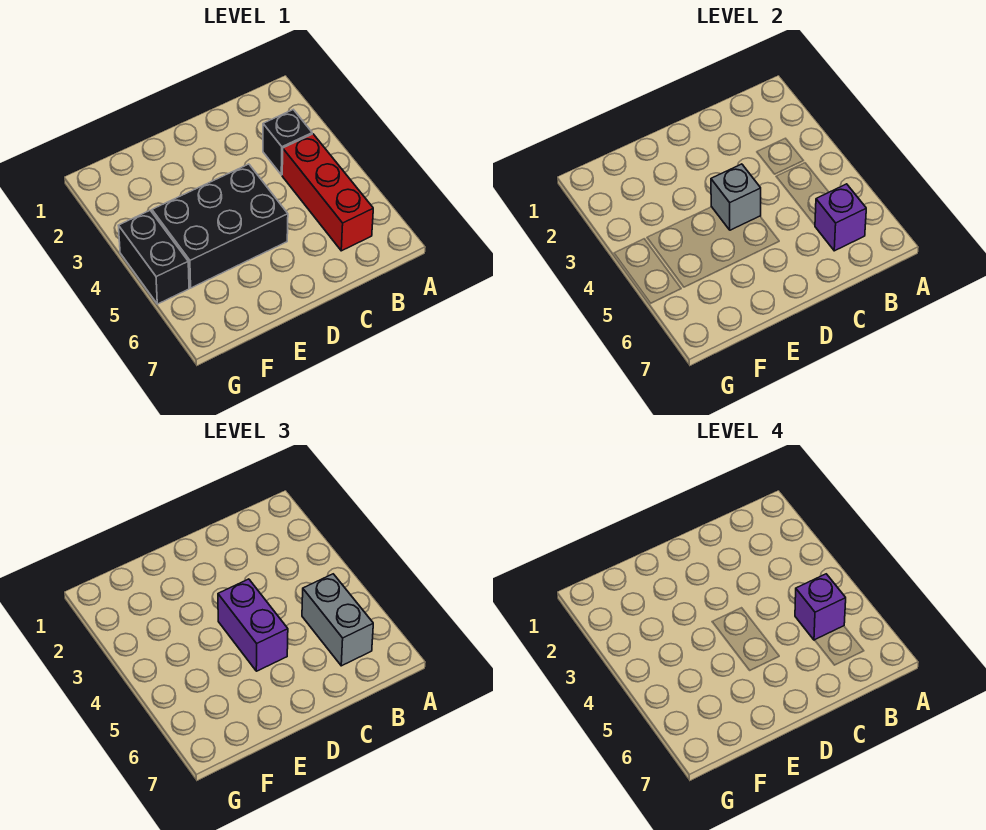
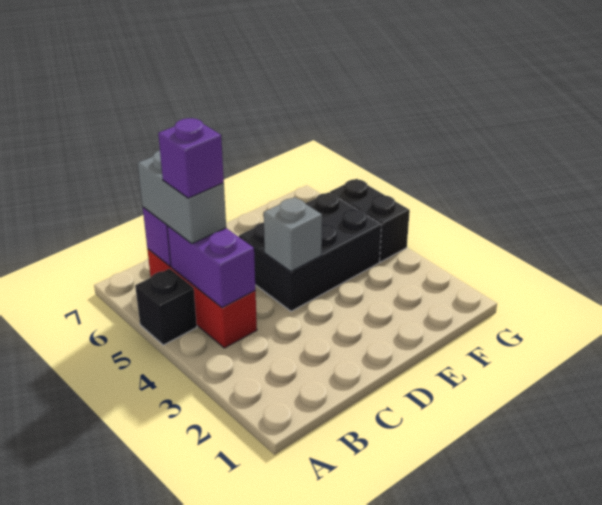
black 1x1 brick [263,110,312,175] -> black 1x1 brick moved to [135,269,197,345]
purple 1x2 brick [218,579,288,671] -> purple 1x2 brick moved to [167,226,255,307]

